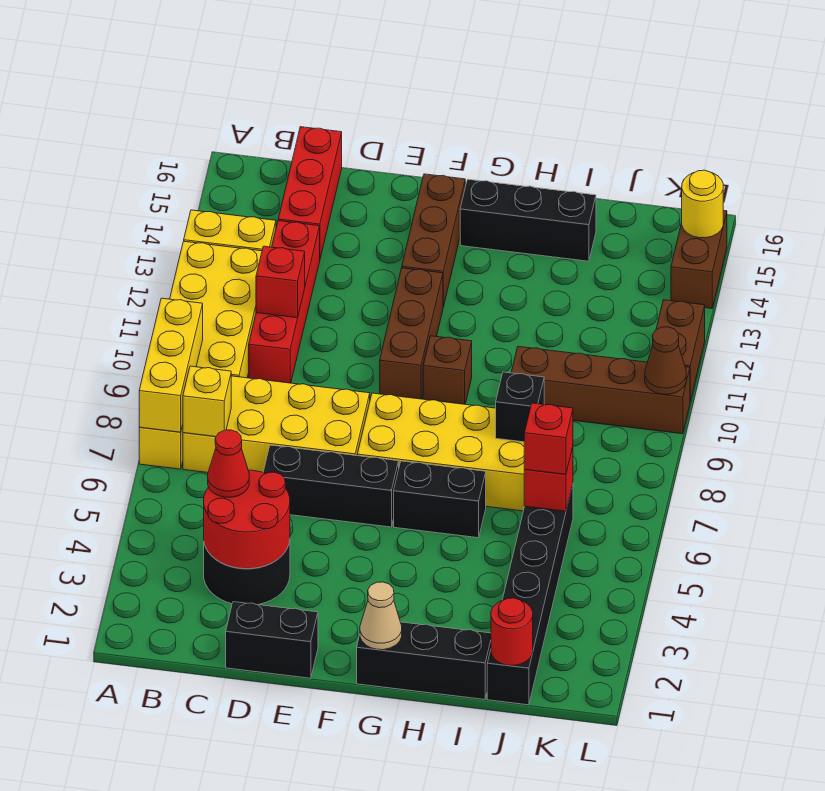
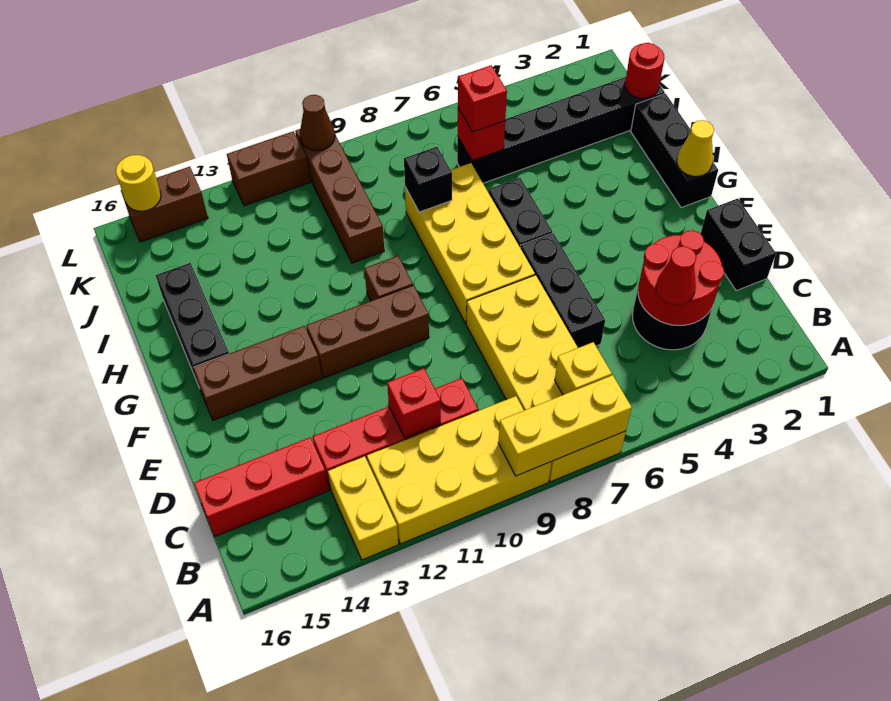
tan 1x1 cone [360,582,402,650] -> yellow 1x1 cone [677,120,714,176]

